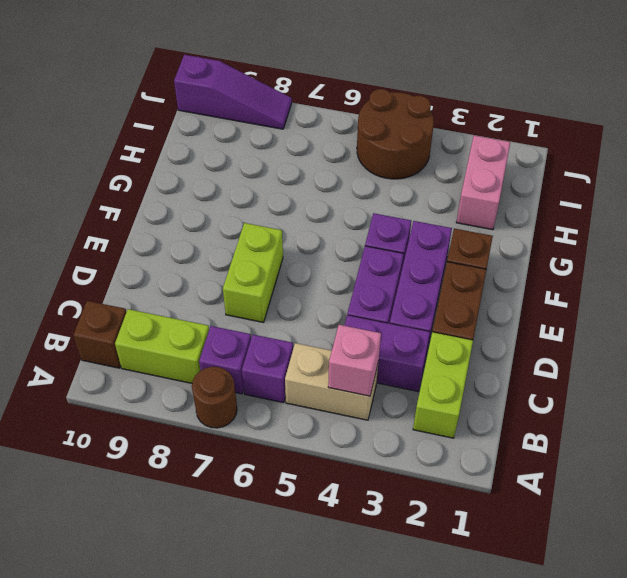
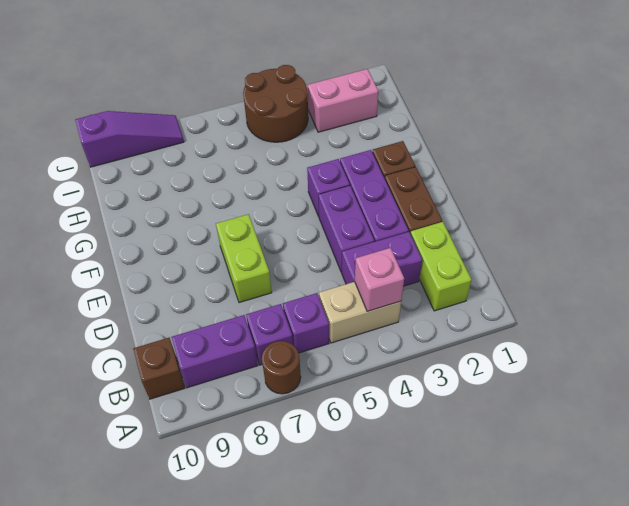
lime 1x2 brick [115,309,209,383] -> purple 1x2 brick [172,315,258,388]
pink 1x2 brick [456,135,510,230] -> pink 1x2 brick turned to [308,69,378,132]

